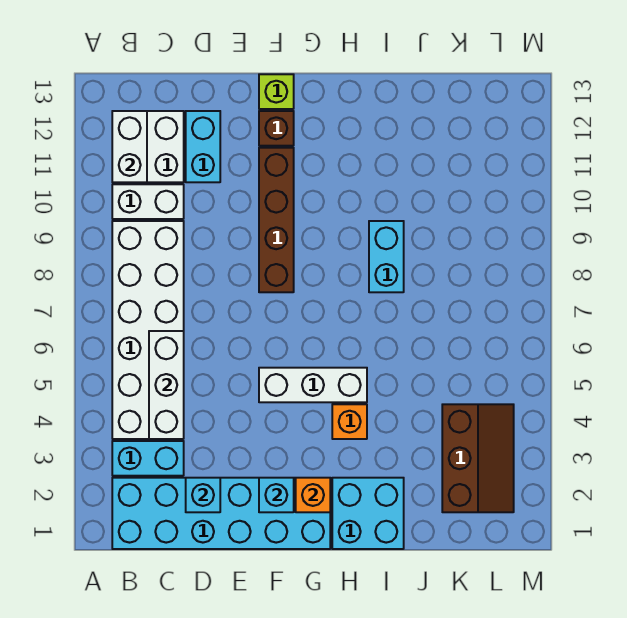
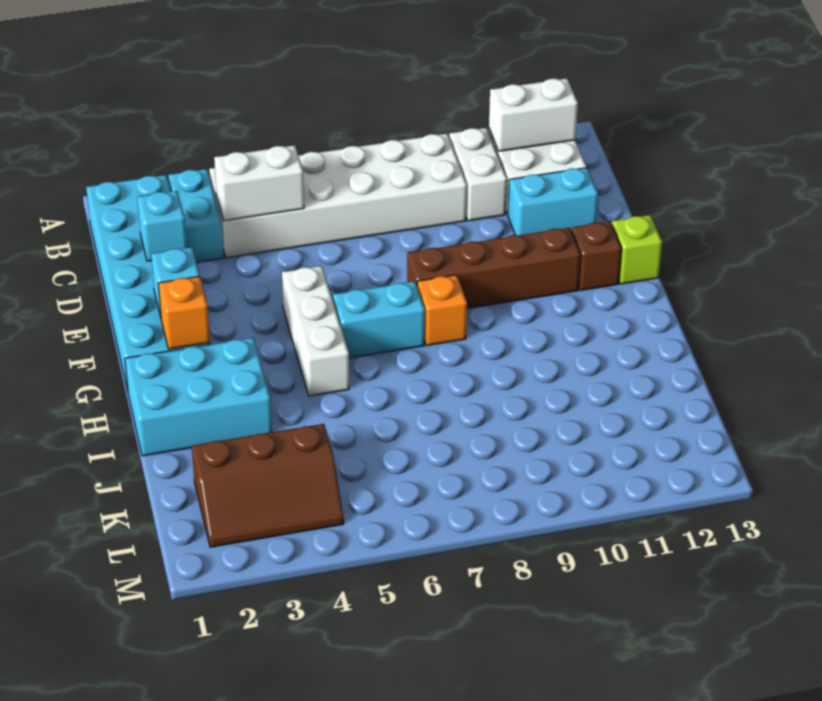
white 1x3 brick [149,331,184,439] -> white 1x2 brick [214,145,304,221]
cyan 2x2 brick [332,478,404,549] -> cyan 2x3 brick [125,338,272,456]
orange 1x1 brick [332,404,367,439] -> orange 1x1 brick moved to [417,275,467,346]
cyan 1x2 brick [369,221,404,292] -> cyan 1x2 brick moved to [333,282,425,358]

